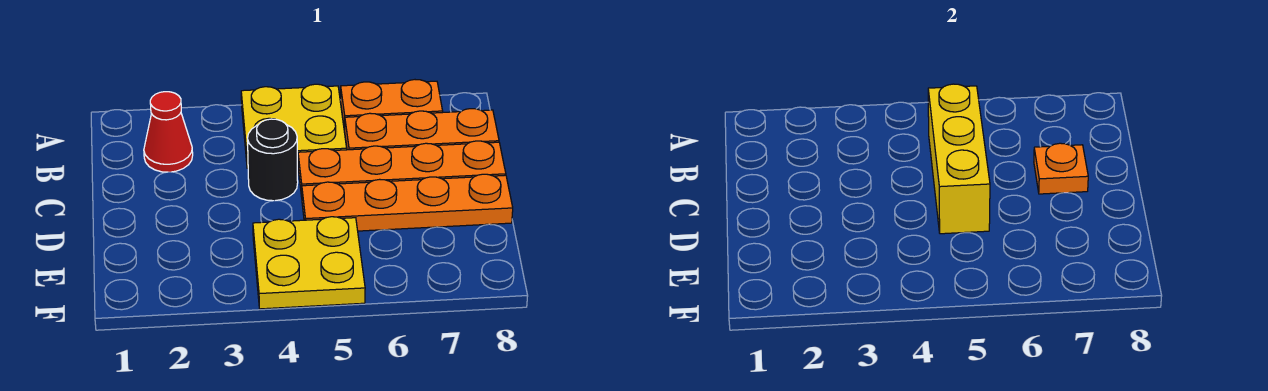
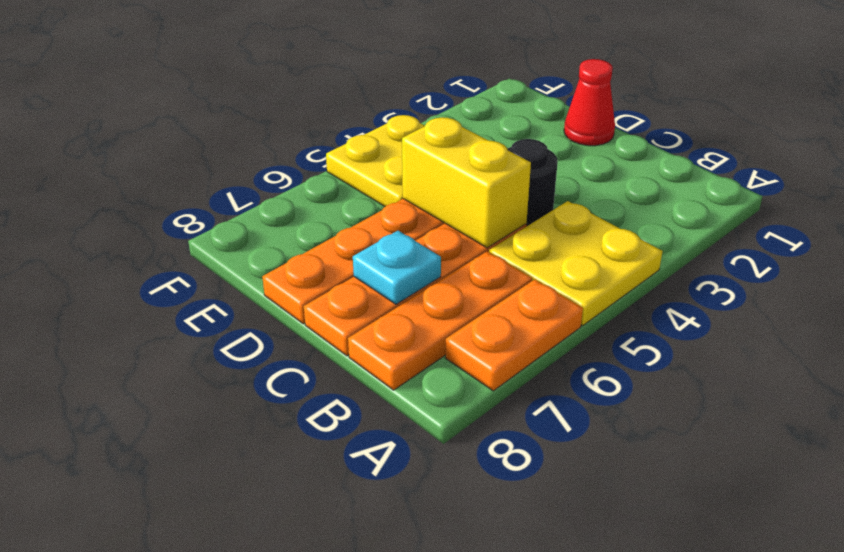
red 1x1 cone [144,92,193,172] -> red 1x1 cone moved to [564,59,615,146]
yellow 1x3 brick [928,84,990,234] -> yellow 1x2 brick [402,118,531,248]
orange 1x1 plate [1034,143,1088,194] -> cyan 1x1 plate [353,231,441,304]

